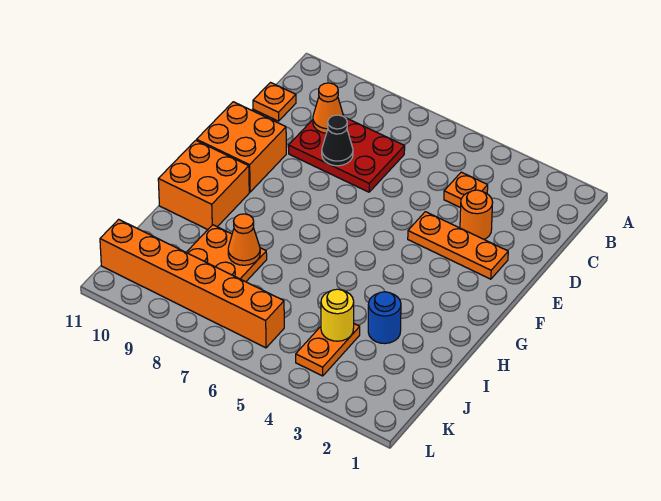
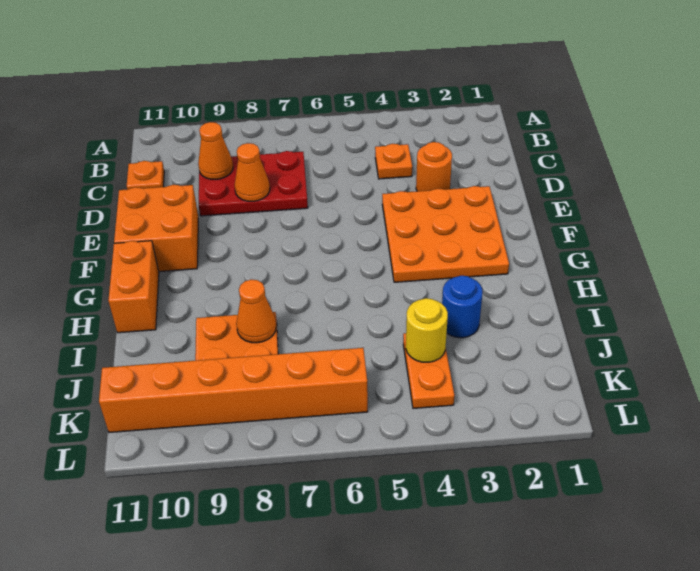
black 1x1 cone [322,115,353,166] -> orange 1x1 cone [235,143,270,201]
orange 1x3 plate [408,212,508,279] -> orange 3x3 plate [382,186,509,282]
orange 2x2 brick [158,140,249,230] -> orange 1x2 brick [108,241,159,333]

